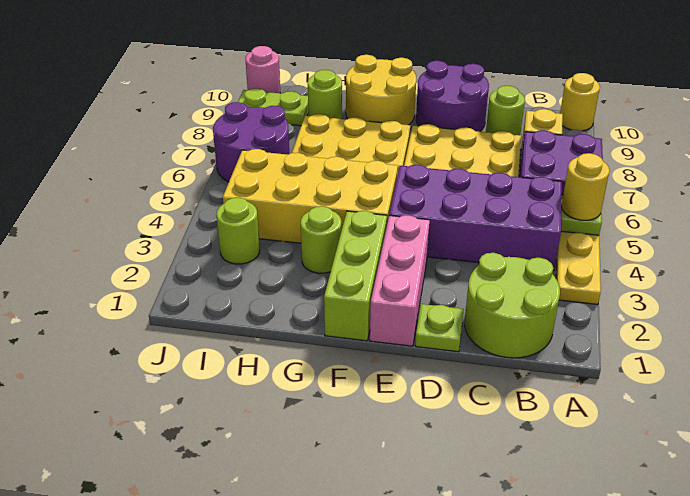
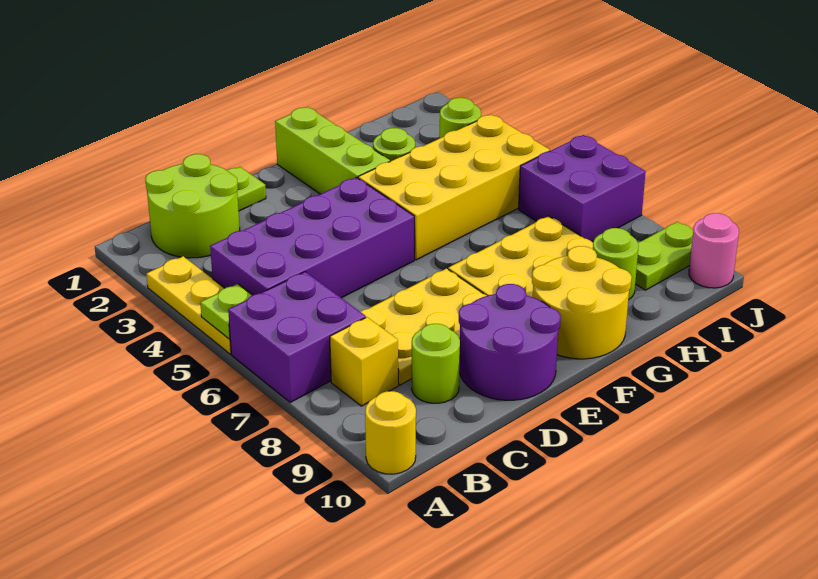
yellow 1x1 round brick [561,153,610,220] -> none
pink 1x3 brick [370,215,430,346] -> none
purple 2x2 round brick [213,102,289,182] -> purple 2x2 brick [519,135,646,242]

